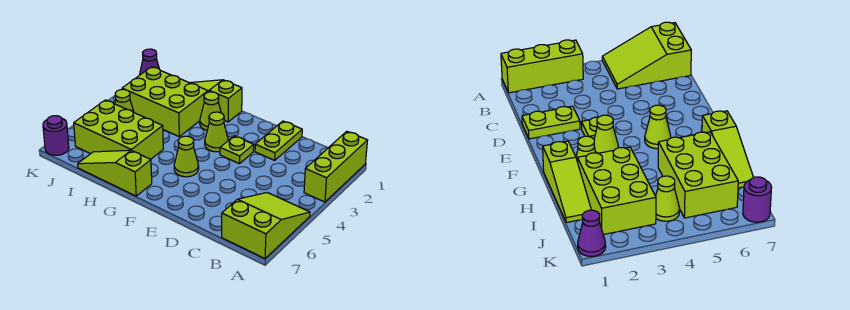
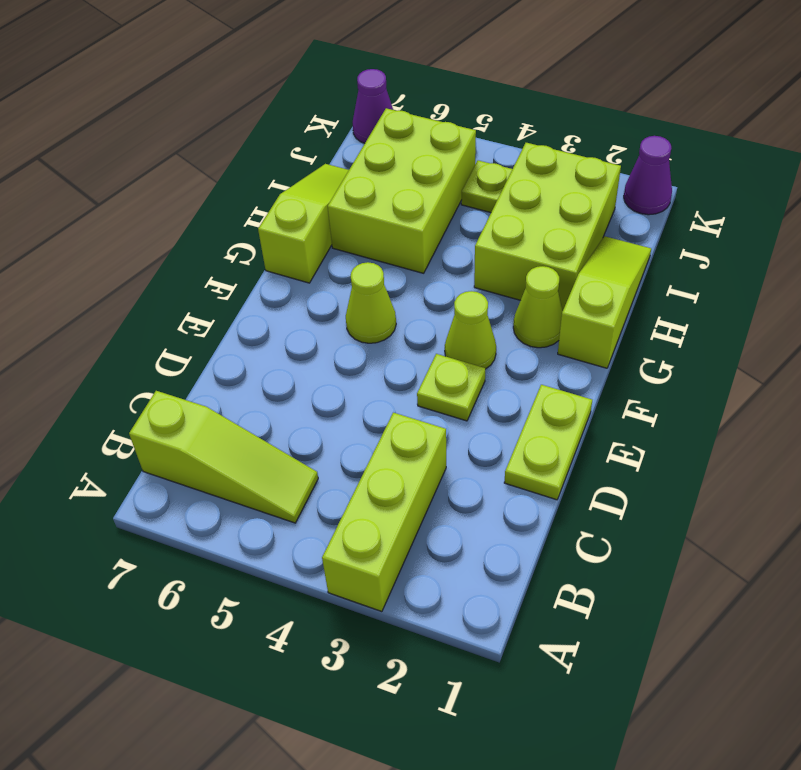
lime 1x3 brick [304,131,368,202] -> lime 1x3 brick turned to [322,413,446,612]
lime 2x3 slope [222,193,310,258] -> lime 1x3 slope [129,391,318,523]
lime 1x2 plate [255,121,302,160] -> lime 1x2 plate turned to [504,385,592,500]
lime 1x1 cone [115,89,134,112] -> lime 1x1 plate [461,160,512,213]
purple 1x1 round brick [43,116,69,155] -> purple 1x1 cone [352,69,393,143]

